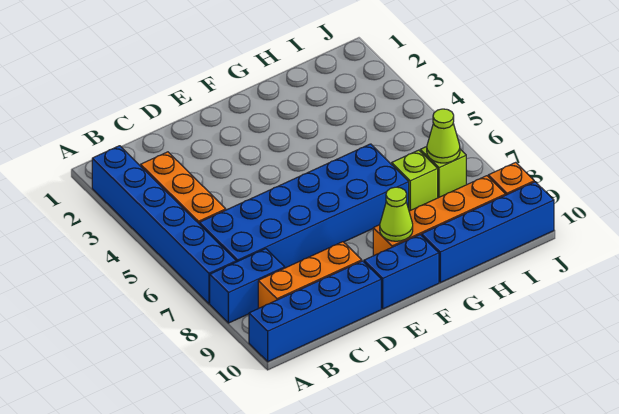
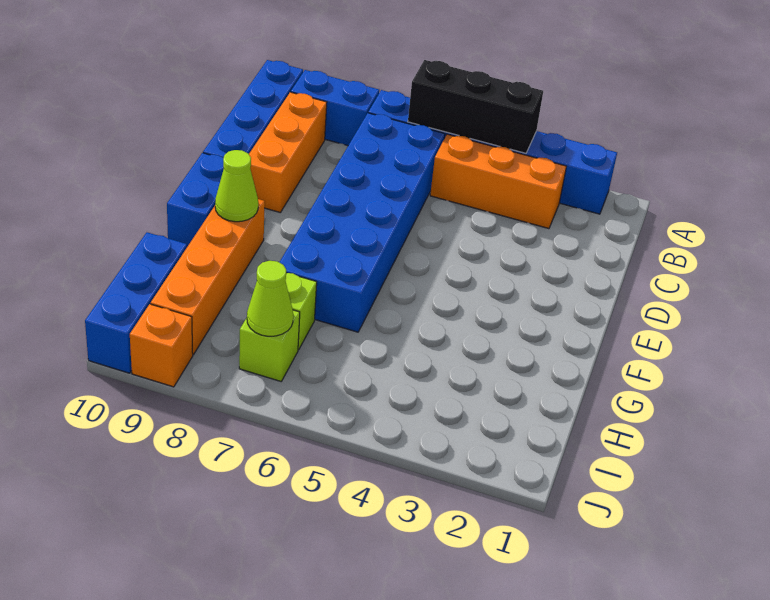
none -> black 1x3 brick [408,60,543,153]
blue 1x2 brick [210,249,285,323] -> blue 1x2 brick turned to [291,70,379,146]
blue 1x4 brick [422,182,554,283] -> blue 1x3 brick [85,232,187,373]

